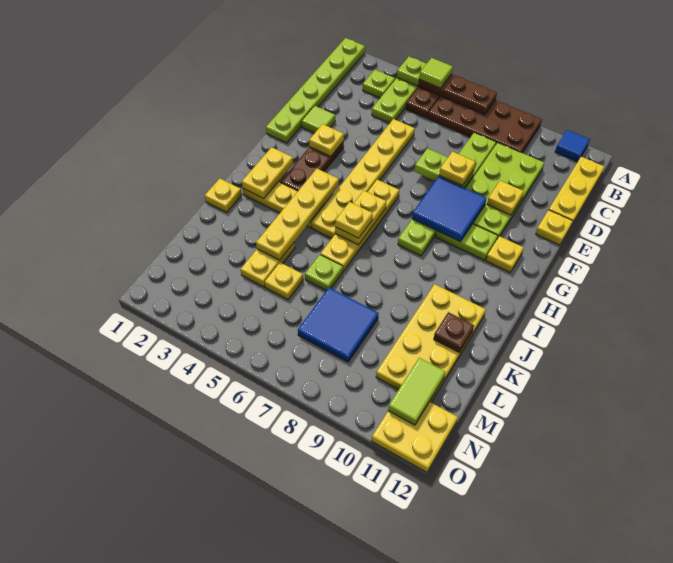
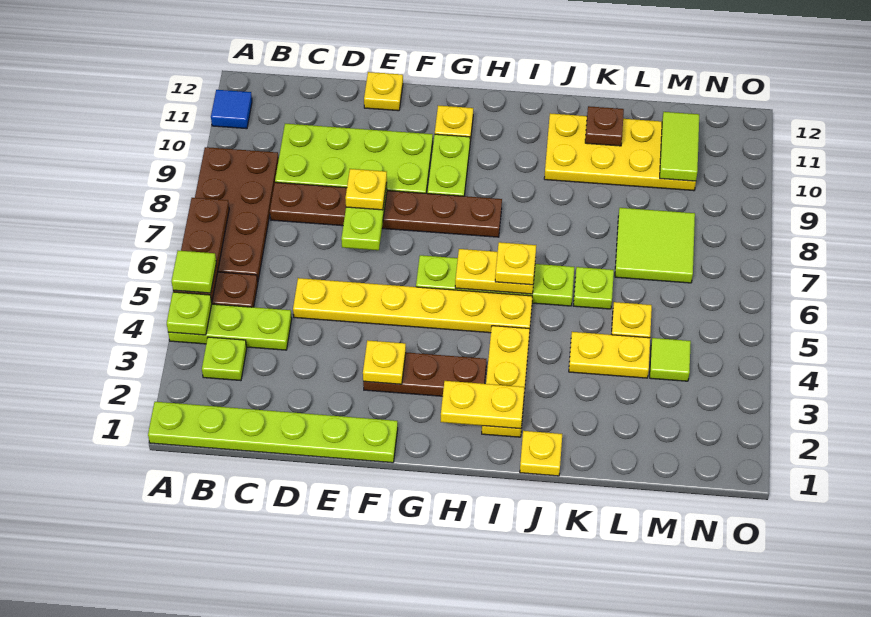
yellow 1x3 plate [549,157,604,224] -> none
lime 1x6 plate [398,133,496,256] -> brown 1x6 plate [270,182,502,237]
lime 1x1 tile [302,106,335,133] -> lime 1x1 tile moved to [650,338,691,381]
yellow 1x1 plate [487,181,524,215] -> none
blue 2x2 tile [412,177,487,242] -> none
yellow 1x4 plate [320,180,399,271] -> lime 1x4 plate [416,255,574,306]
yellow 1x4 plate [256,169,339,260] -> none
blue 2x2 tile [298,288,379,362] -> lime 2x2 tile [615,208,695,283]
lime 1x2 tile [388,358,445,425] -> lime 1x2 tile turned to [660,112,699,181]
yellow 2x2 plate [372,402,458,472] -> none

